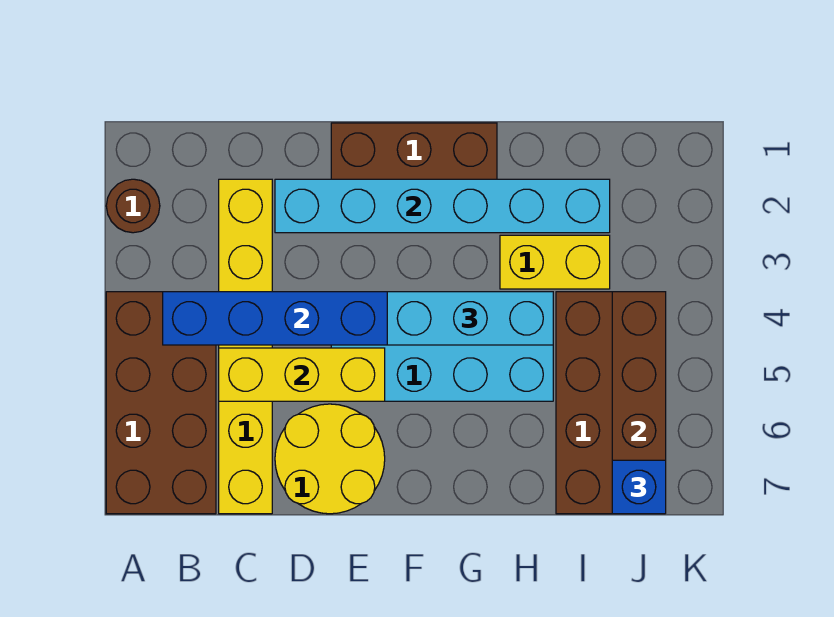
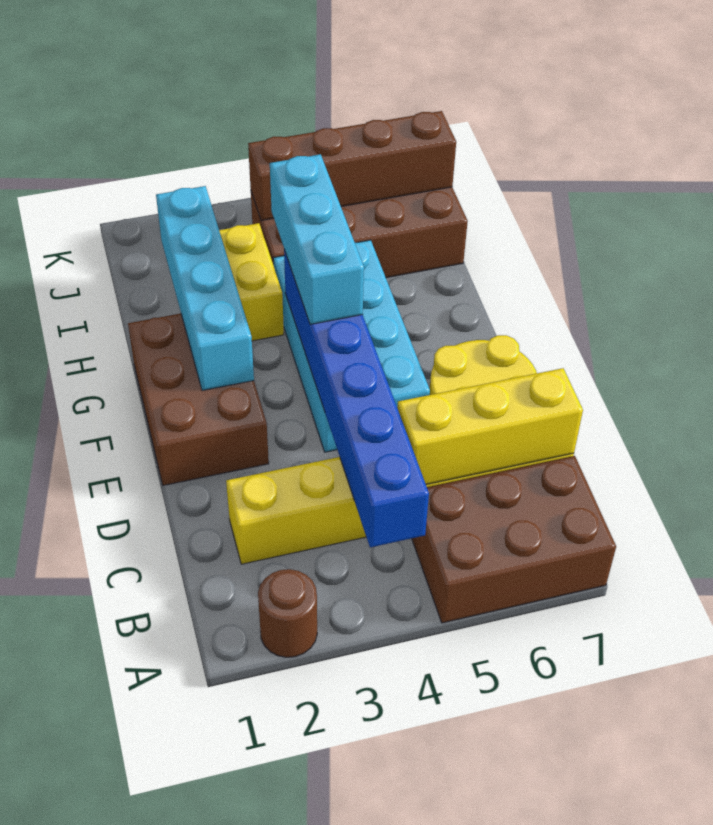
brown 2x4 brick [106,292,216,514] -> brown 2x3 brick [412,456,616,623]
yellow 1x3 brick [219,348,385,401] -> yellow 1x3 brick turned to [397,368,583,484]
cyan 1x6 brick [275,179,610,233] -> cyan 1x4 brick [156,186,254,391]
blue 1x1 brick [612,460,666,514] -> none

